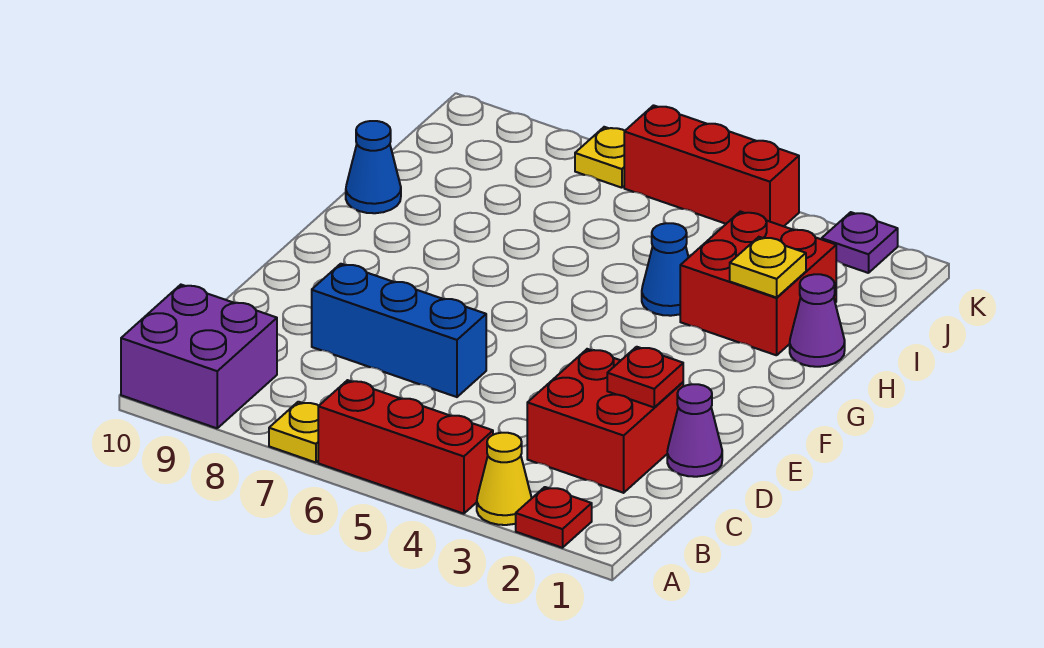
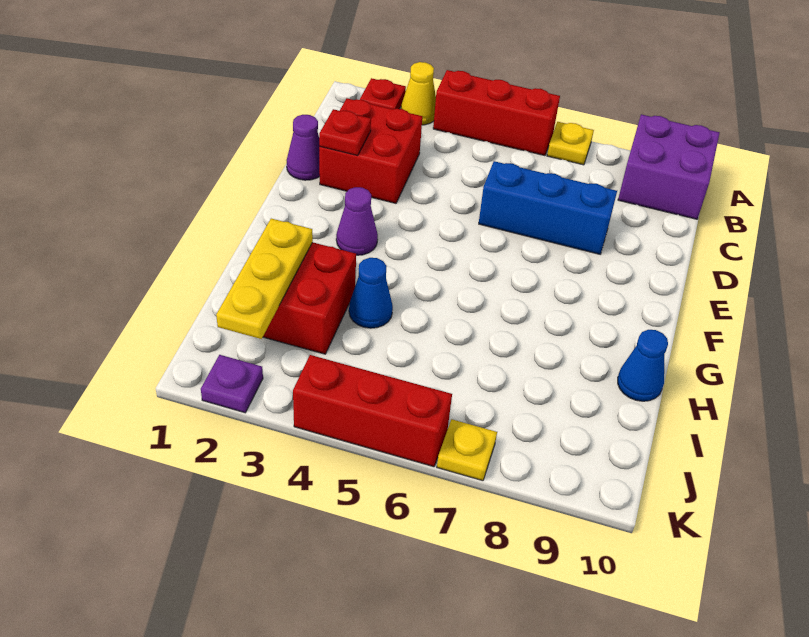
purple 1x1 cone [790,274,845,367] -> purple 1x1 cone moved to [336,187,378,255]
yellow 1x1 plate [730,237,806,298] -> yellow 1x3 plate [216,219,313,339]

